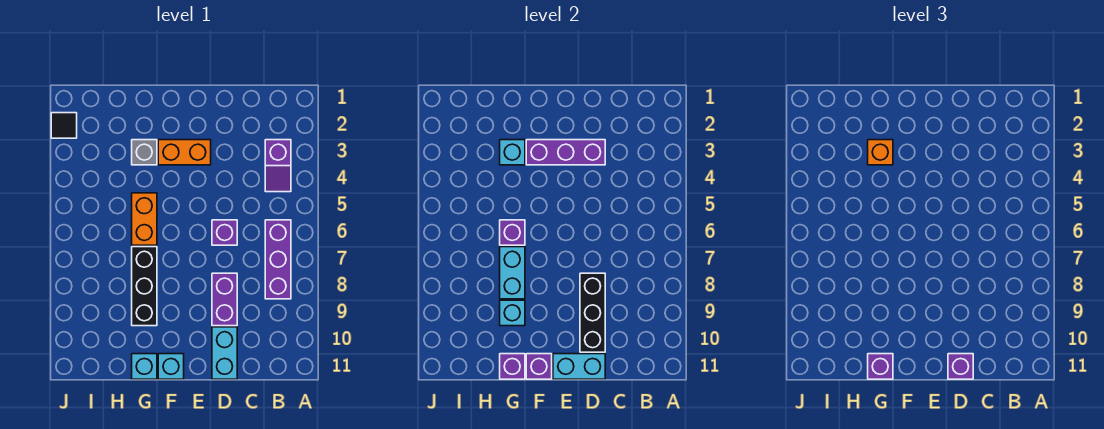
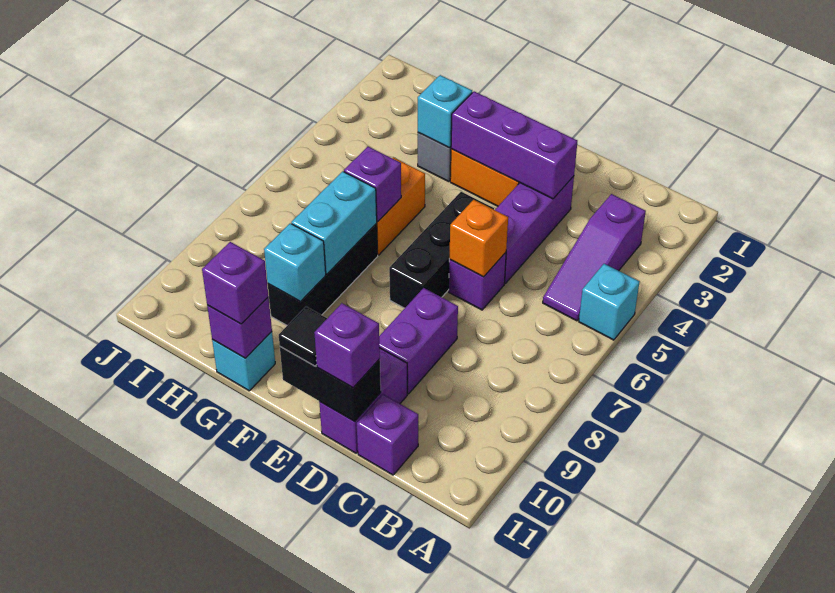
purple 1x2 slope [265,140,291,192] -> purple 1x3 slope [543,194,646,321]
purple 1x3 brick [265,220,291,299] -> purple 1x3 brick moved to [495,176,574,283]
black 1x3 brick [580,273,605,352] -> black 1x3 brick moved to [389,192,494,308]
cyan 1x2 brick [212,327,237,379] -> purple 1x2 brick [319,348,407,453]
cyan 1x2 brick [553,354,605,379] -> black 1x2 brick [280,347,381,421]
cyan 1x1 brick [158,354,184,379] -> cyan 1x1 brick moved to [579,264,640,340]
purple 1x1 brick [526,354,552,379] -> purple 1x1 brick moved to [357,394,418,475]
orange 1x1 brick [868,140,893,165] -> orange 1x1 brick moved to [449,200,508,277]
black 1x1 tile [51,113,77,138] -> black 1x1 tile moved to [279,307,327,366]

